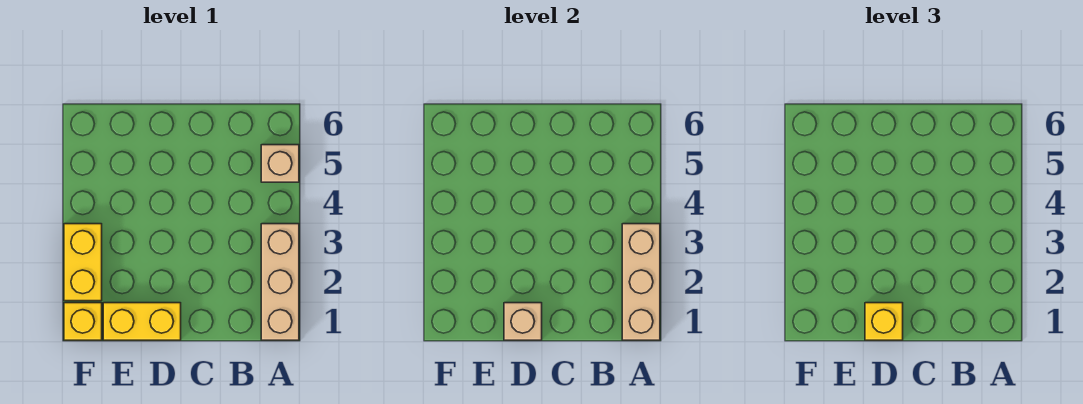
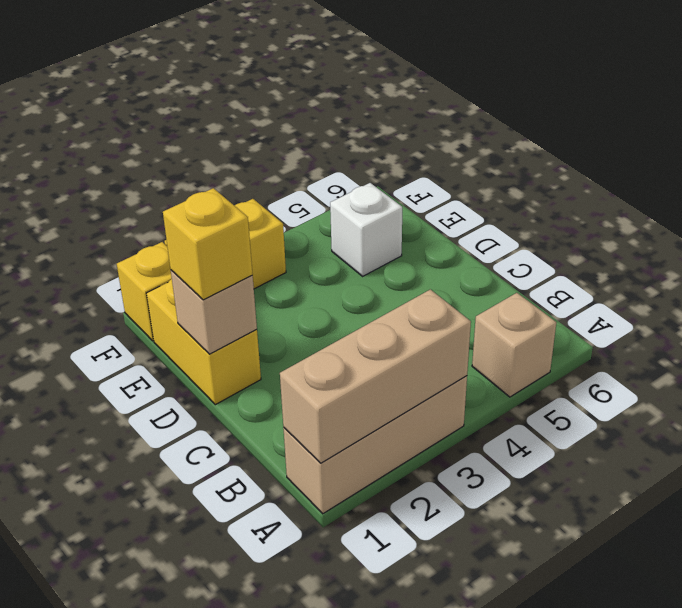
none -> white 1x1 brick [330,183,402,276]

